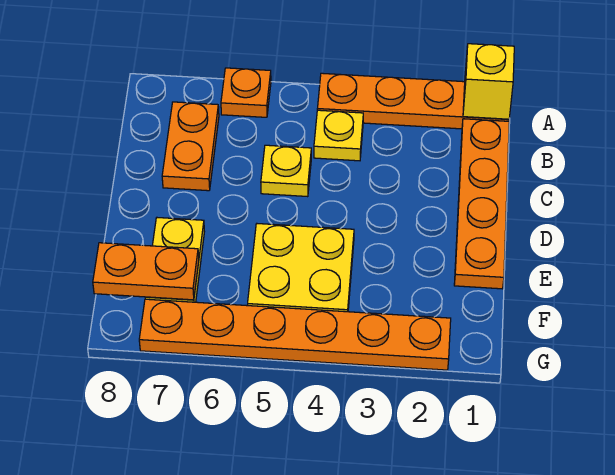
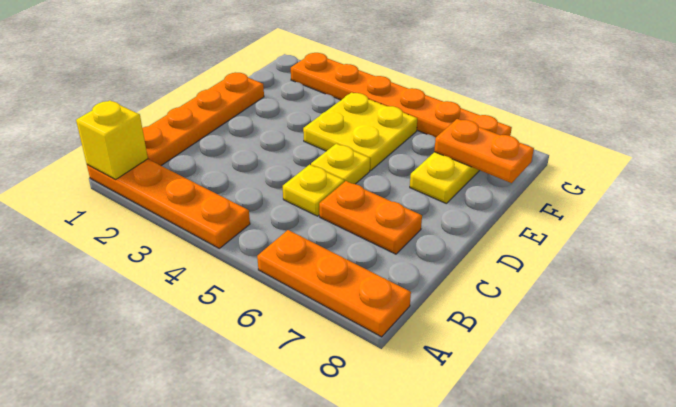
orange 1x1 plate [221,68,271,117] -> orange 1x3 plate [257,230,411,337]
yellow 1x1 plate [314,110,363,161] -> yellow 1x1 plate moved to [311,144,370,184]
orange 1x2 plate [162,102,219,191] -> orange 1x2 plate turned to [319,181,422,254]

